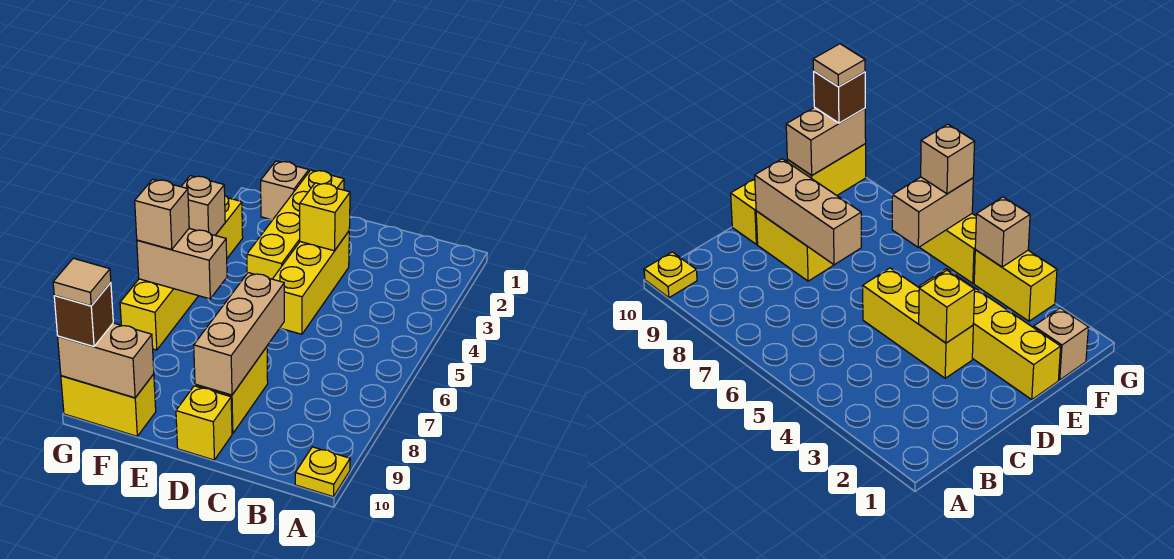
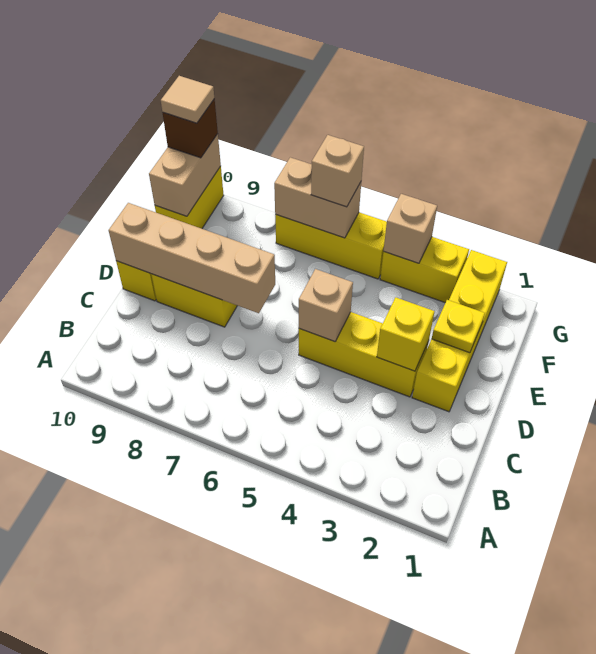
yellow 1x1 plate [295,447,350,497] -> yellow 1x1 plate moved to [432,300,485,353]
tan 1x3 brick [194,273,284,395] -> tan 1x4 brick [108,203,275,313]
yellow 1x4 brick [247,170,344,279] -> yellow 1x4 brick turned to [412,250,507,412]
tan 1x1 brick [261,161,309,220] -> tan 1x1 brick moved to [299,269,353,342]
tan 1x2 brick [137,228,227,299] -> tan 1x2 brick turned to [274,157,361,238]

